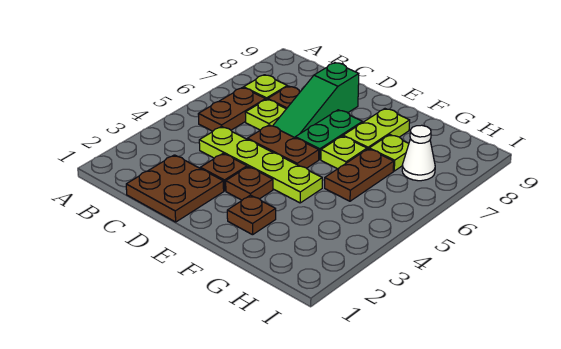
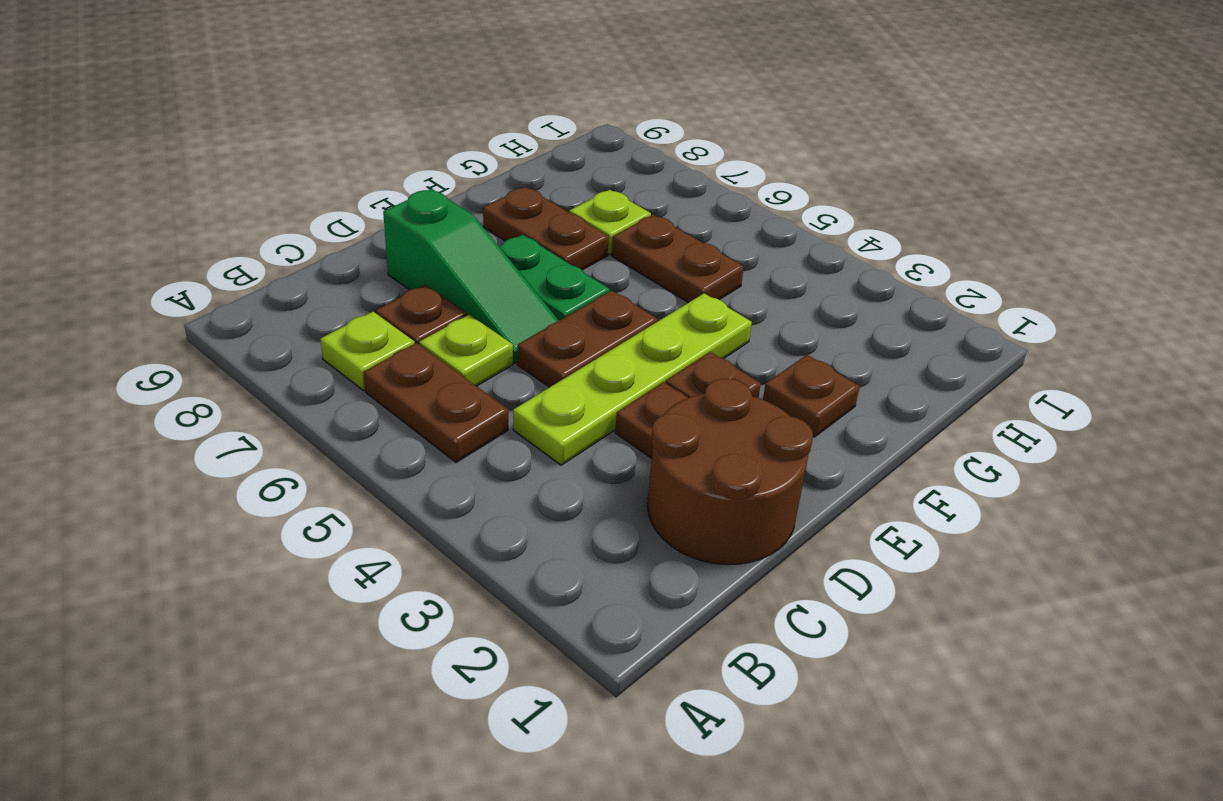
brown 2x2 plate [126,155,224,222] -> brown 2x2 round brick [648,378,813,565]
lime 1x1 plate [321,136,367,169] -> none
lime 1x2 plate [343,109,410,149] -> brown 1x2 plate [483,187,609,270]
white 1x1 cone [402,125,435,181] -> none

